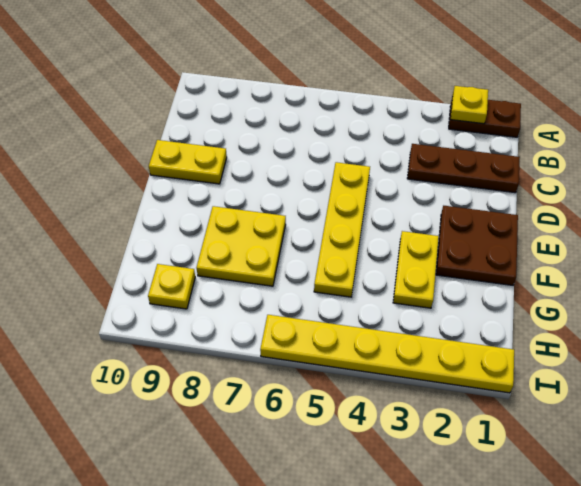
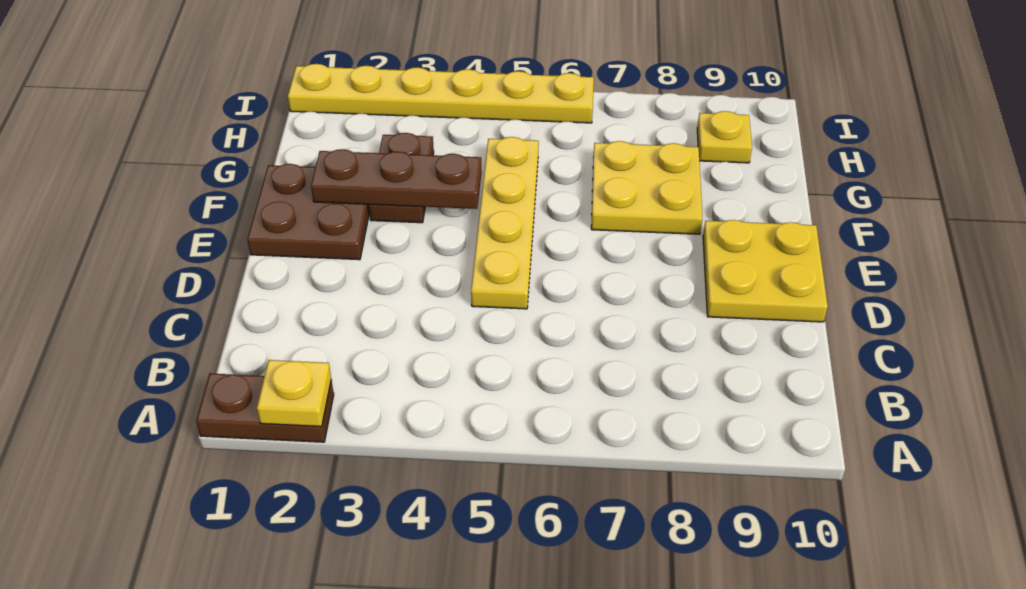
brown 1x3 plate [407,144,520,193] -> brown 1x3 plate moved to [311,149,482,209]
yellow 1x2 plate [149,140,227,184] -> yellow 2x2 plate [703,220,828,322]
yellow 1x2 plate [393,231,439,308] -> brown 1x2 plate [369,133,434,223]

